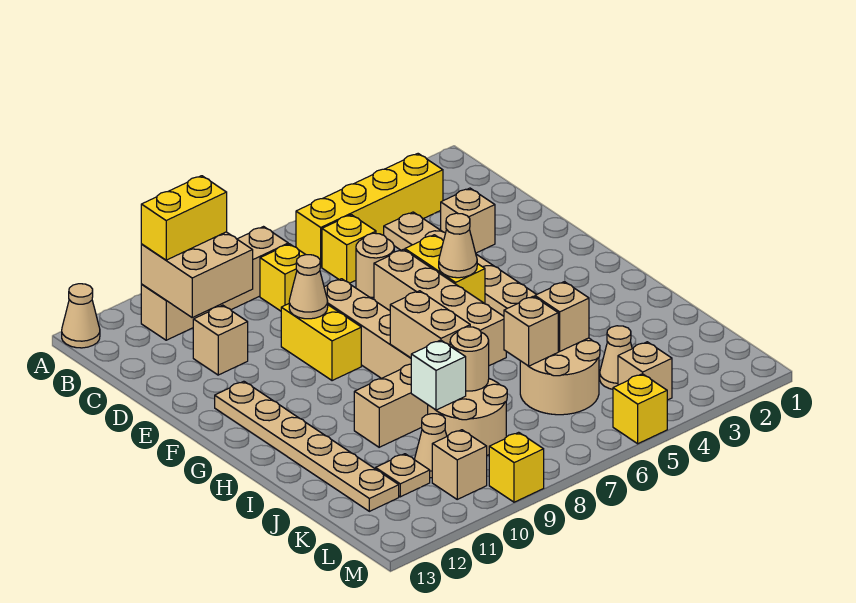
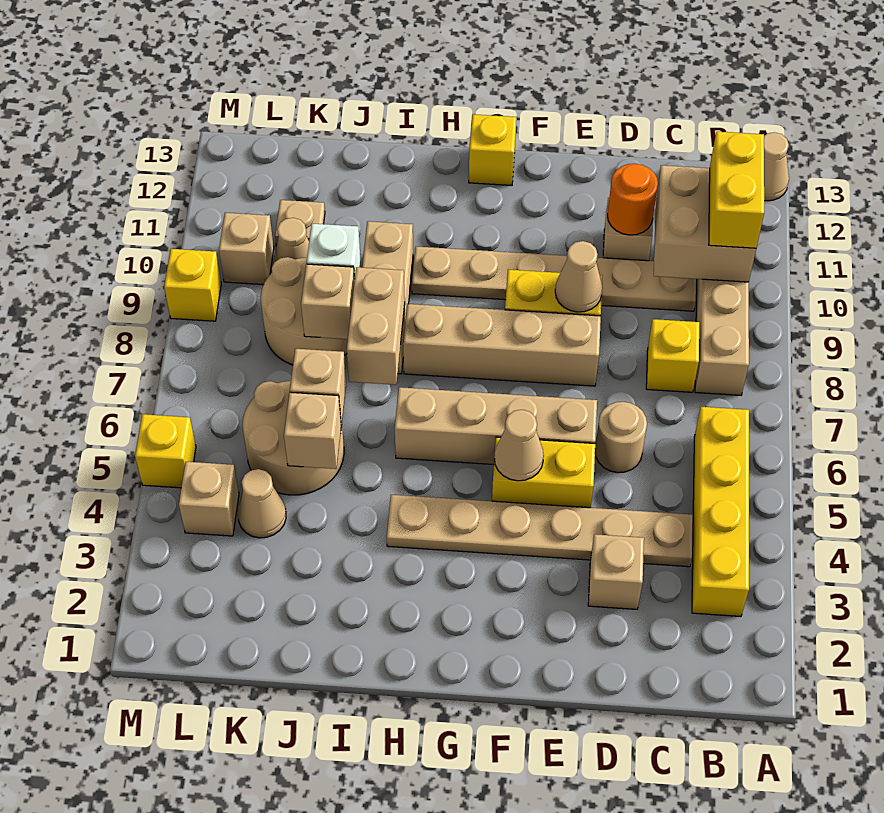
yellow 1x1 brick [322,215,376,283] -> yellow 1x1 brick moved to [469,114,516,185]
none -> orange 1x1 round brick [607,164,658,235]
tan 1x6 plate [215,381,399,511] -> tan 1x6 plate moved to [412,246,696,311]
tan 1x2 brick [390,291,470,358] -> tan 1x2 brick turned to [347,267,405,385]
tan 1x1 round brick [450,327,489,391] -> tan 1x1 brick [301,264,355,339]

